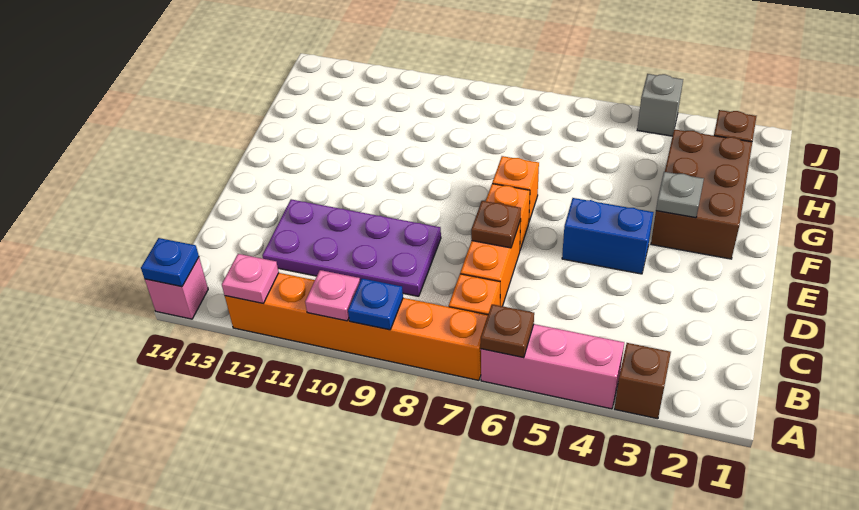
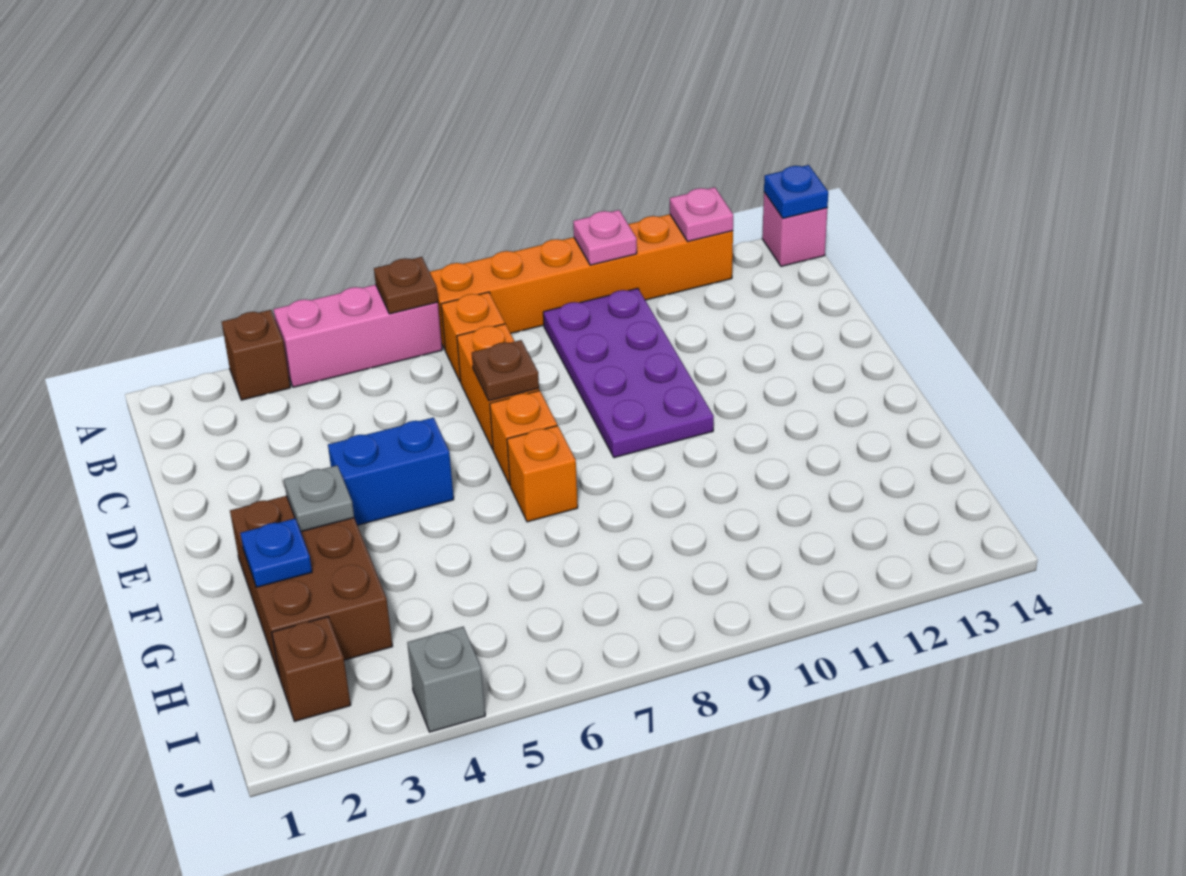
blue 1x1 plate [348,278,403,330] -> blue 1x1 plate moved to [240,519,312,587]
purple 2x4 plate [262,199,441,296] -> purple 2x4 plate turned to [543,288,714,458]

